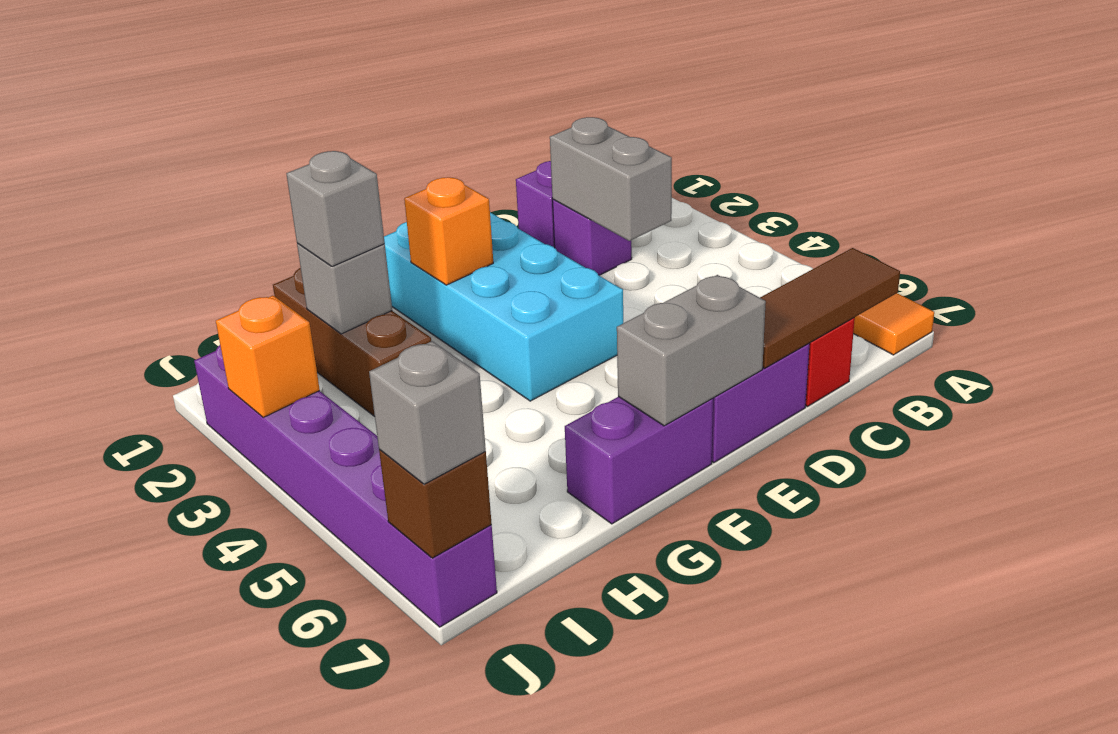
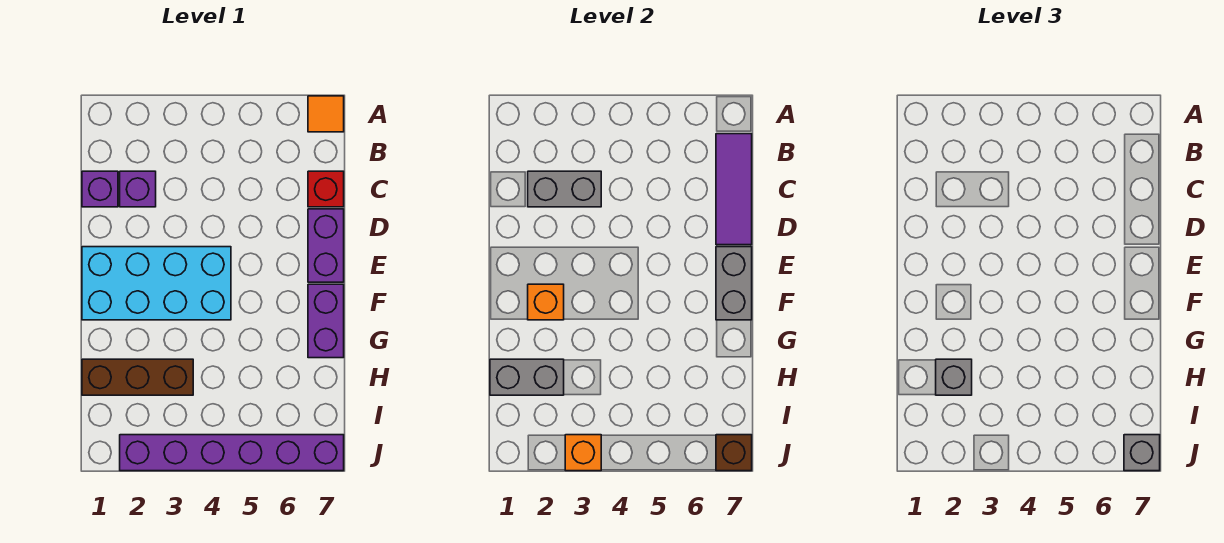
brown 1x3 tile [760,248,900,368] -> purple 1x3 tile [716,134,752,245]
grey 1x1 brick [297,243,392,334] -> grey 1x2 brick [490,359,564,395]

